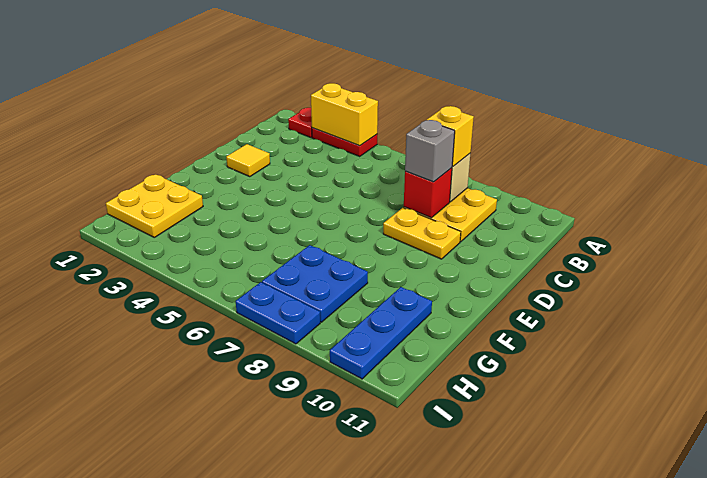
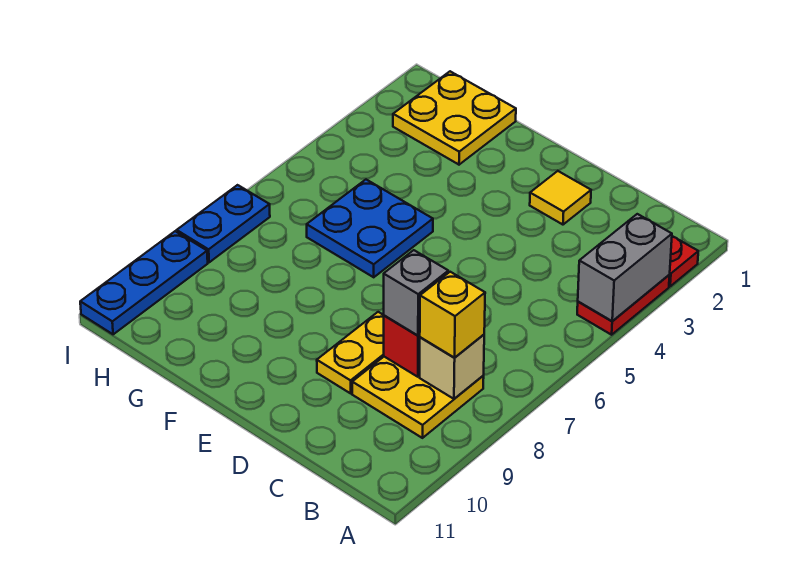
yellow 1x2 brick [311,83,378,146] -> grey 1x2 brick [578,214,672,321]
blue 2x2 plate [262,245,368,322] -> blue 2x2 plate moved to [307,180,433,277]
blue 1x3 plate [330,287,432,379] -> blue 1x3 plate turned to [80,231,208,334]

